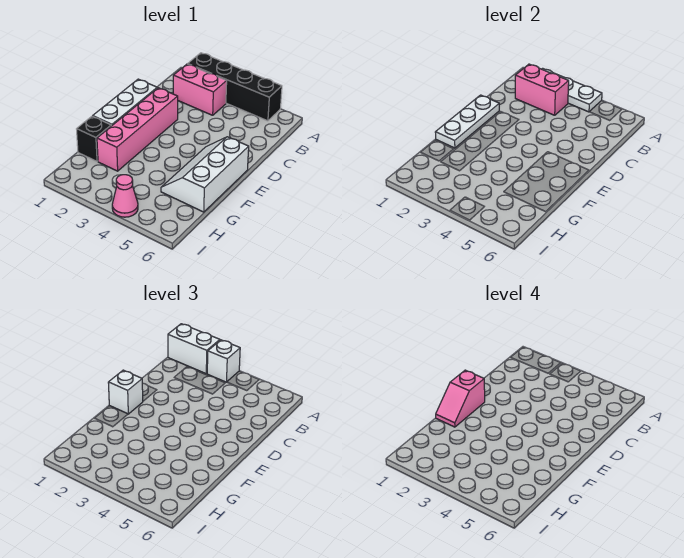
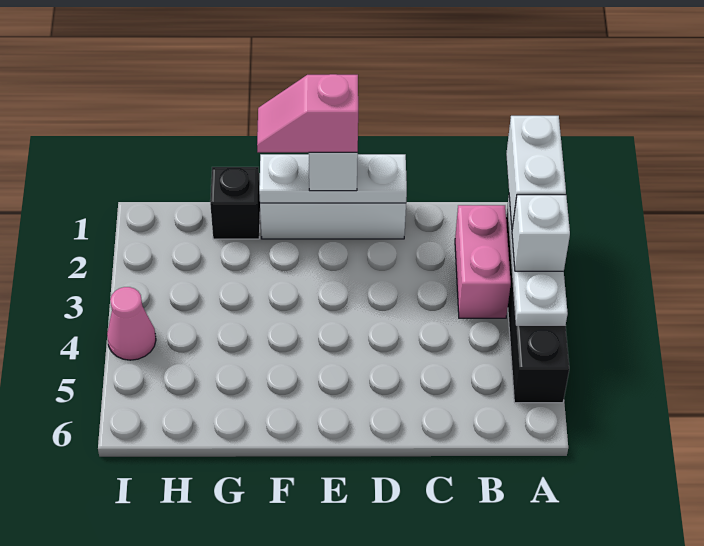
pink 1x2 brick [515,64,569,115] -> none
pink 1x4 brick [97,88,178,171] -> none
white 2x3 slope [161,137,249,212] -> none

